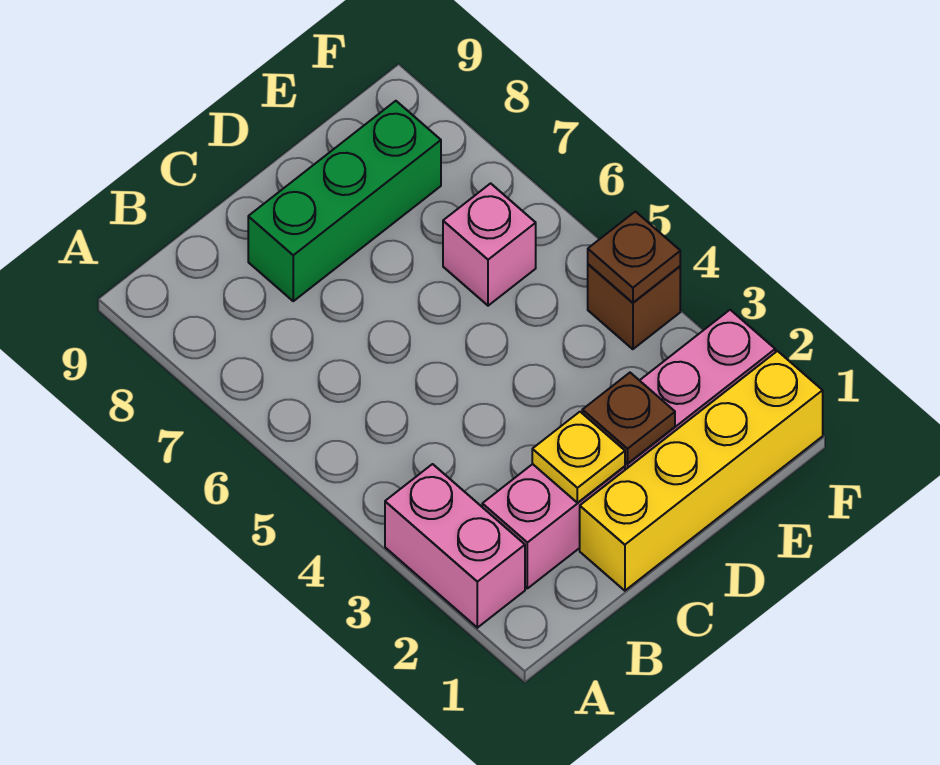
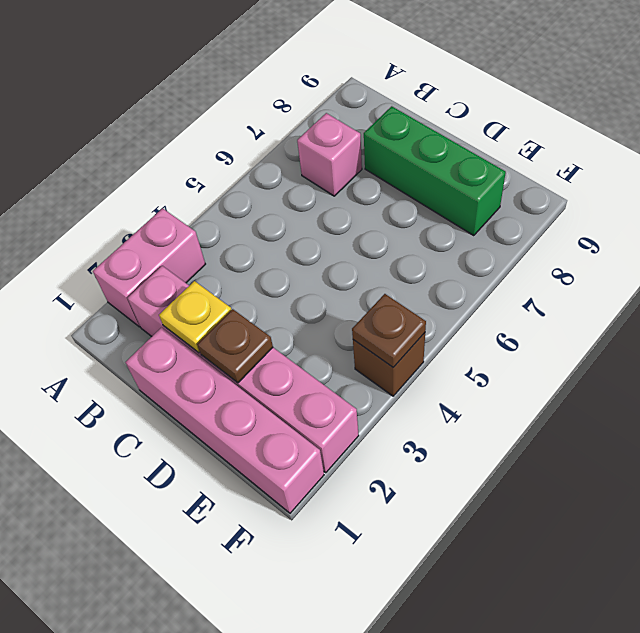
yellow 1x4 brick [580,351,823,591] -> pink 1x4 brick [125,328,324,513]
pink 1x1 brick [443,183,536,306] -> pink 1x1 brick moved to [297,113,362,196]

